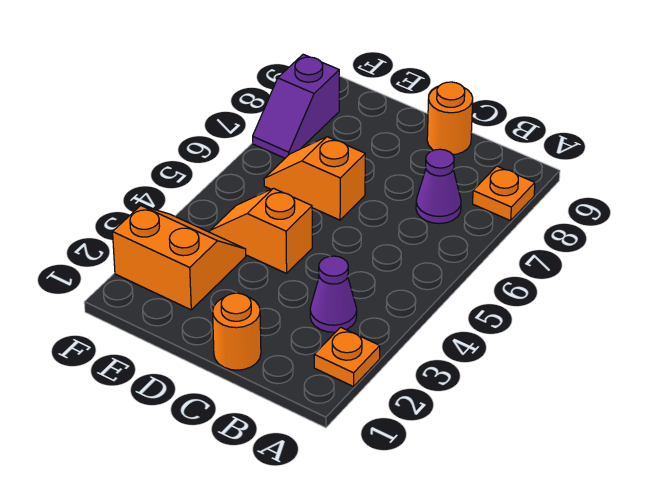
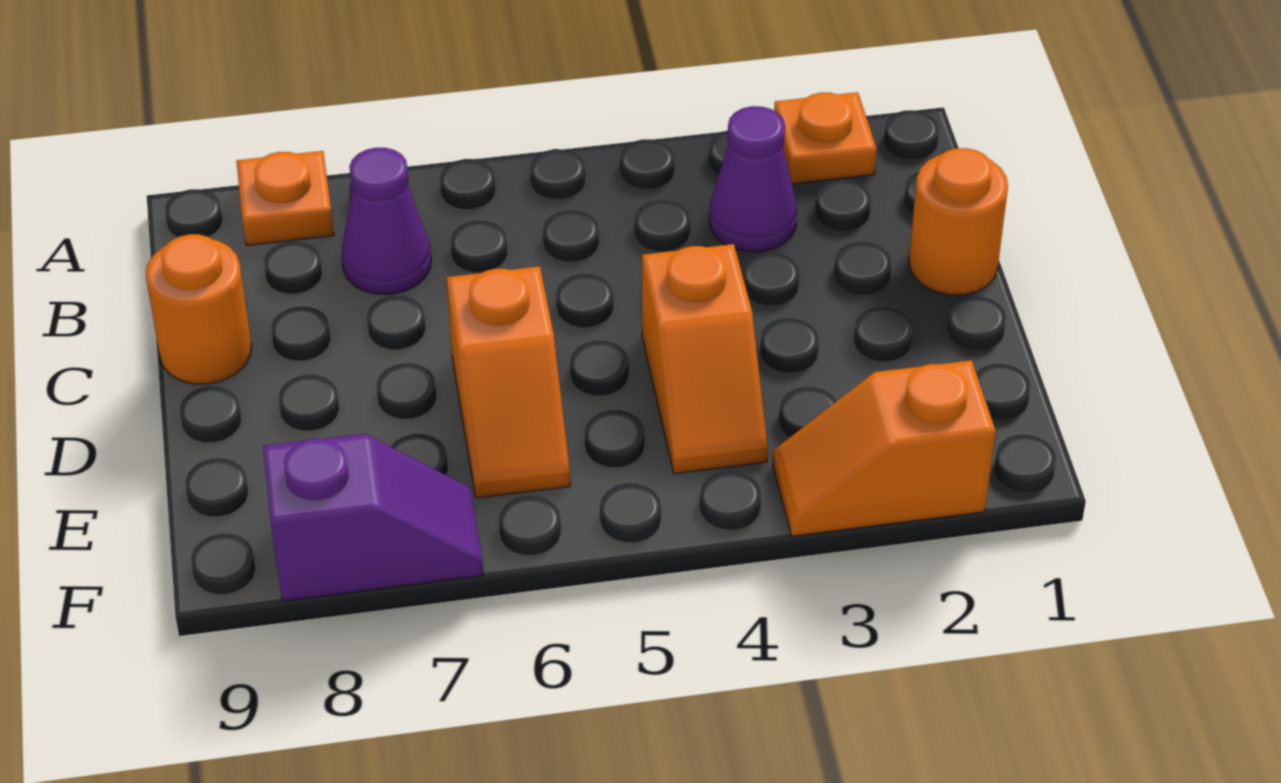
orange 2x2 slope [113,206,246,310] -> orange 1x2 slope [773,360,996,536]

